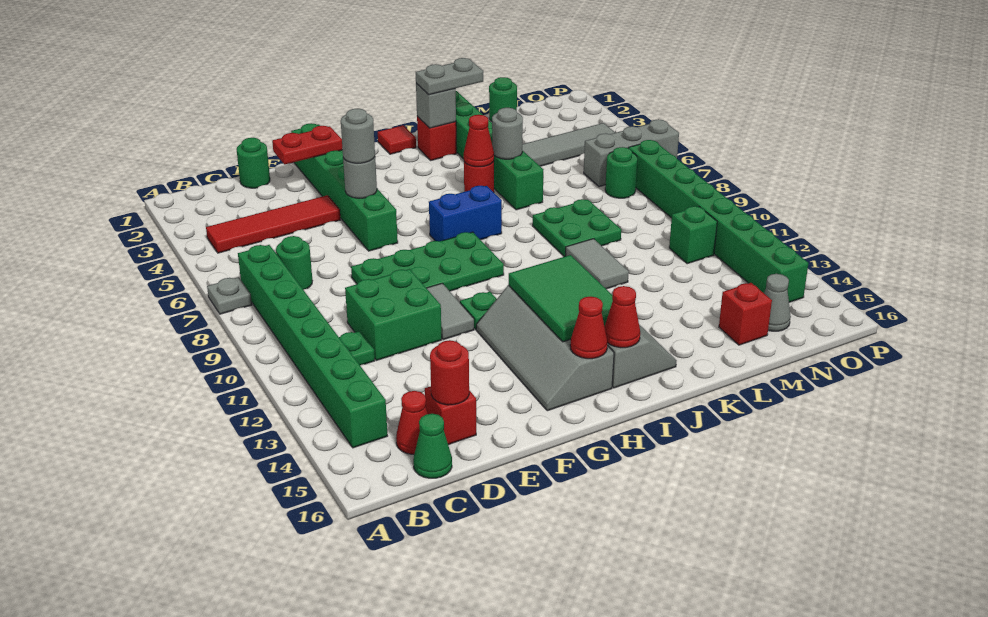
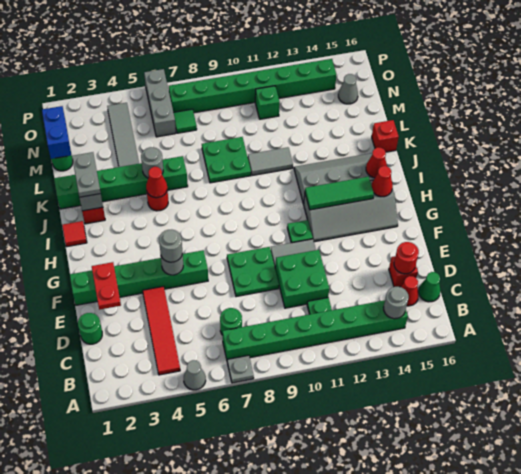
none -> grey 1x1 cone [184,360,206,390]
none -> grey 1x1 round brick [384,287,409,319]
green 2x4 plate [351,232,504,291] -> green 2x2 plate [227,247,279,297]
blue 1x2 brick [429,186,502,241] -> blue 1x2 brick moved to [42,106,71,159]
green 2x3 tile [509,255,613,342] -> green 1x3 tile [305,177,374,210]
red 1x1 brick [719,283,772,345] -> red 1x1 brick moved to [372,120,399,152]
green 1x1 round brick [605,147,637,198] -> green 1x1 tile [174,109,197,133]

